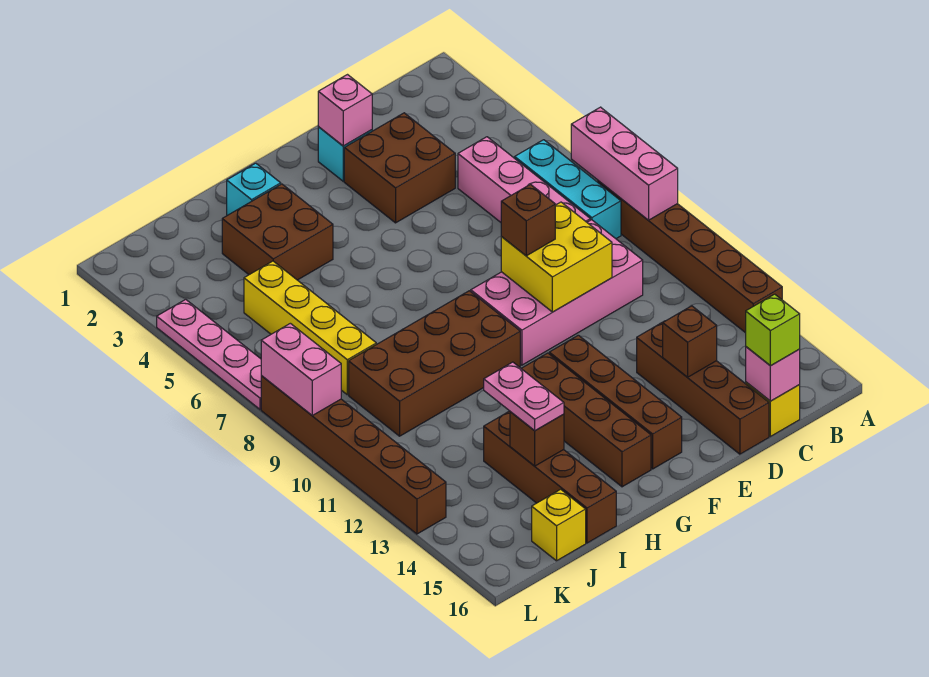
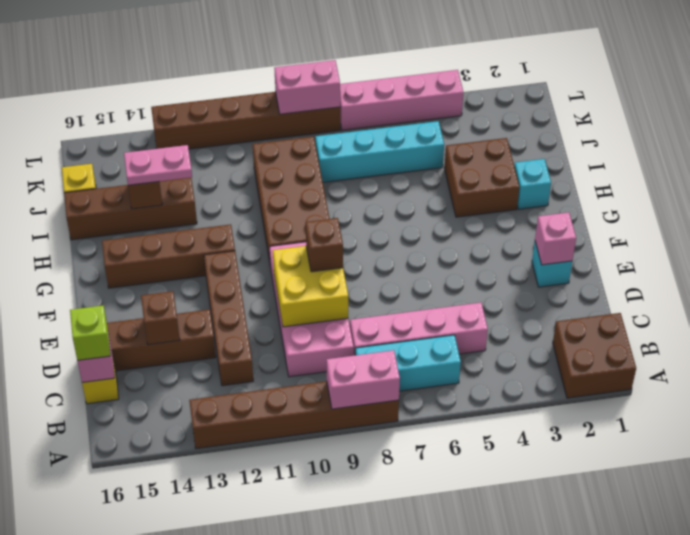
pink 1x3 brick [571,107,678,220] -> pink 1x2 brick [327,350,400,409]
brown 2x2 brick [344,113,455,223] -> brown 2x2 brick moved to [553,313,636,398]
brown 1x4 brick [549,335,682,469] -> brown 1x4 brick turned to [204,251,253,386]
yellow 1x4 brick [244,261,376,395] -> cyan 1x4 brick [316,121,444,182]
pink 1x4 plate [157,299,261,409] -> pink 1x4 brick [340,70,463,130]

